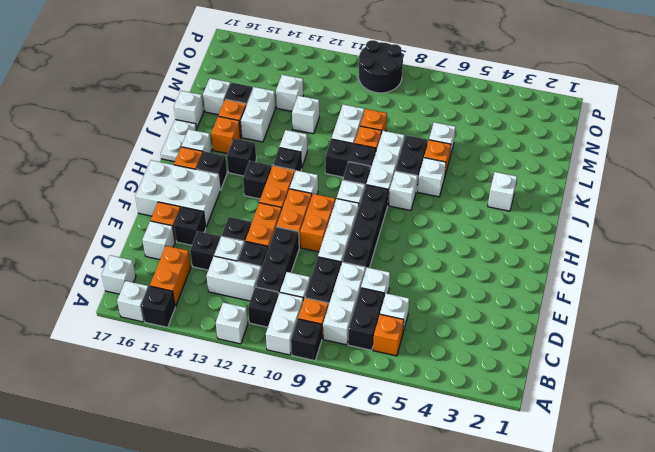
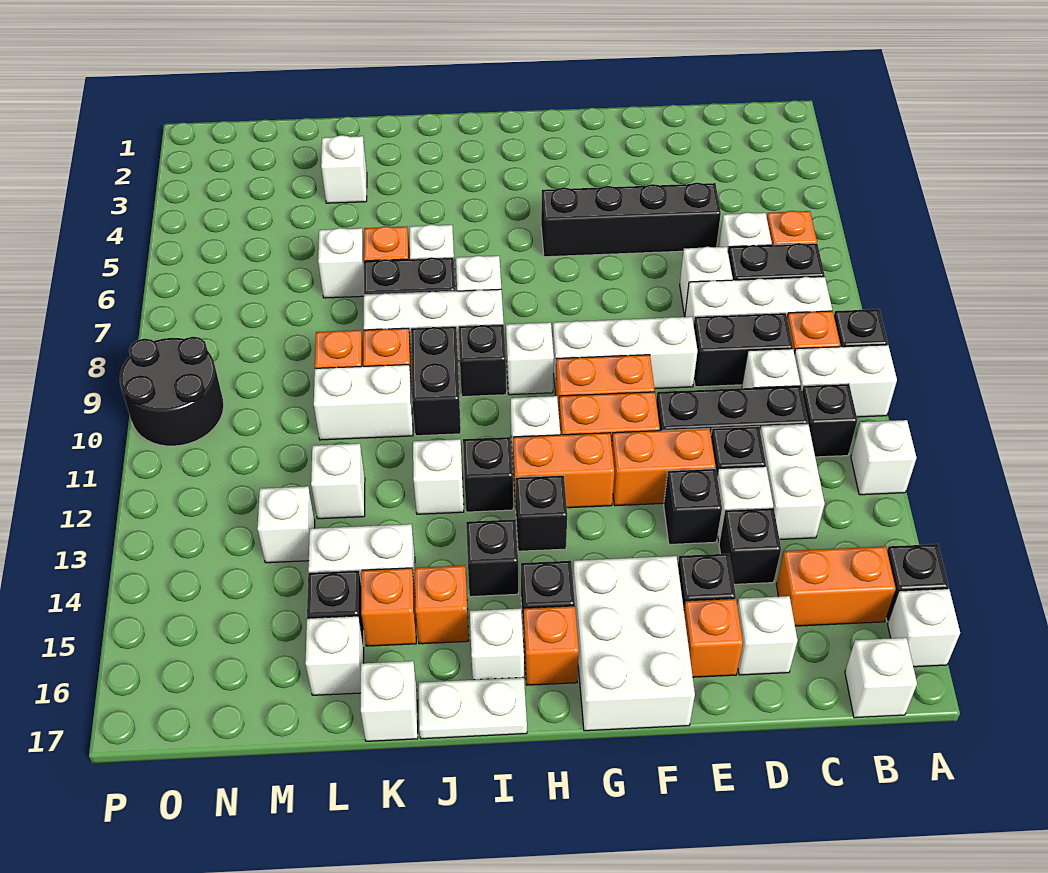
black 1x4 brick [342,185,388,271] -> black 1x4 brick moved to [541,183,721,257]
white 1x1 brick [488,172,517,211] -> white 1x1 brick moved to [321,135,367,203]

